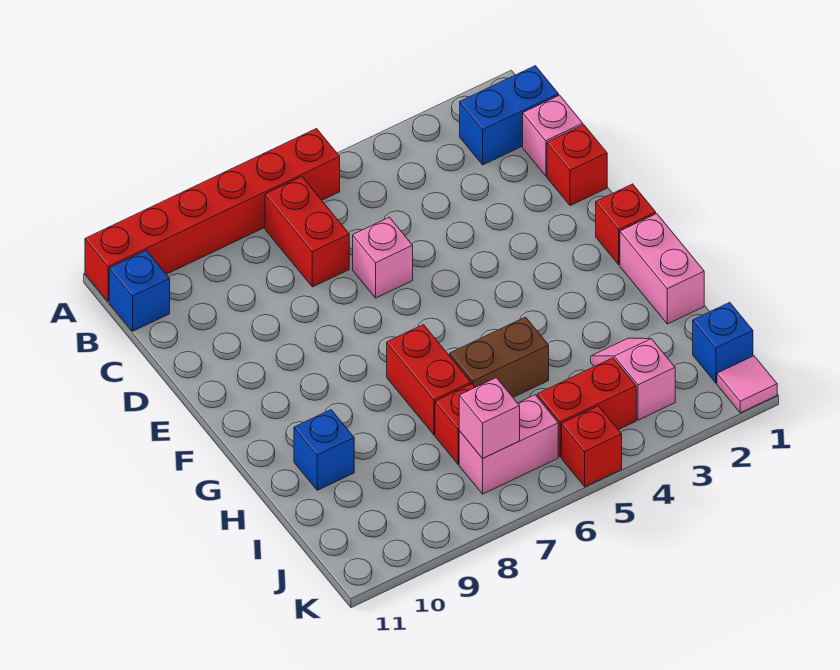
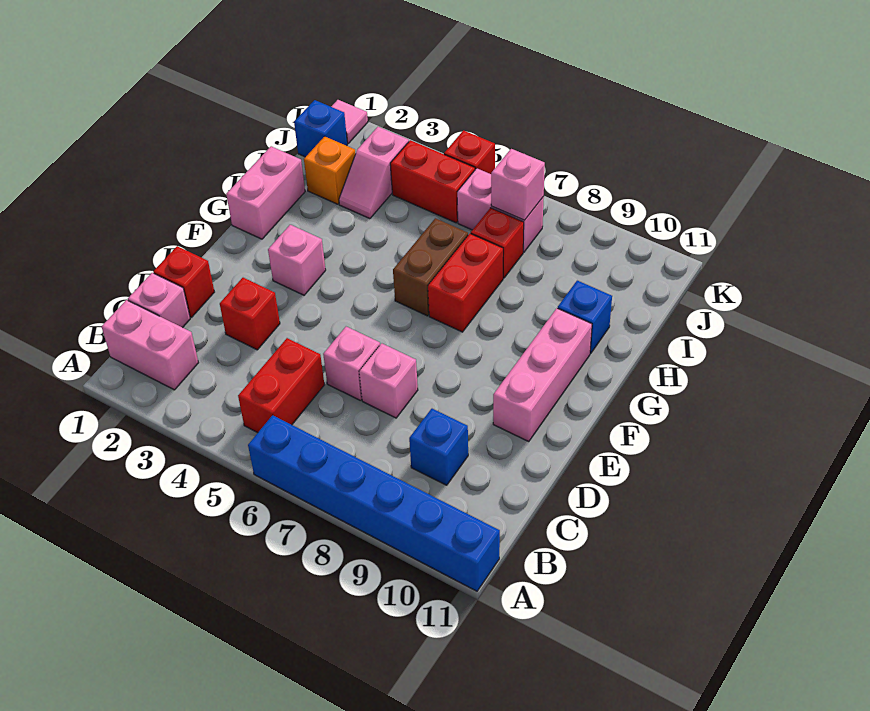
red 1x6 brick [85,129,340,302] -> blue 1x6 brick [248,415,500,591]
blue 1x2 brick [460,66,559,165] -> pink 1x2 brick [102,300,198,390]
red 1x2 brick [265,177,349,287] -> red 1x2 brick moved to [238,338,324,433]
blue 1x1 brick [109,251,170,331] -> blue 1x1 brick moved to [409,409,468,485]
none -> pink 1x1 brick [359,343,418,418]
none -> pink 1x3 brick [493,308,592,441]
red 1x1 brick [596,184,656,265] -> red 1x1 brick moved to [220,278,280,350]
none -> pink 1x1 brick [268,225,326,295]
brown 1x2 brick [450,317,549,397] -> brown 1x2 brick turned to [393,218,468,316]
none -> orange 1x1 brick [304,136,356,204]

